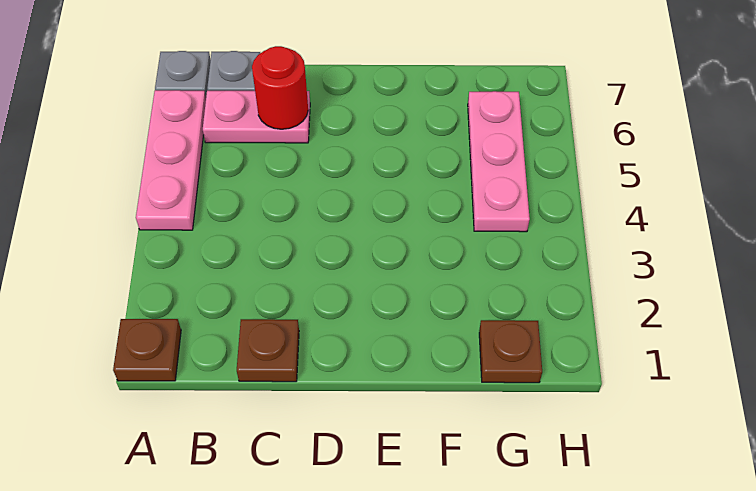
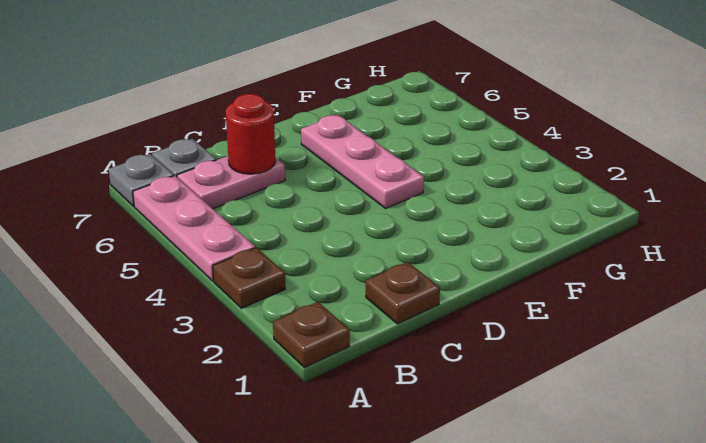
brown 1x1 plate [479,320,542,383] -> brown 1x1 plate moved to [213,248,285,308]
pink 1x3 plate [468,91,530,232] -> pink 1x3 plate moved to [301,115,424,208]

